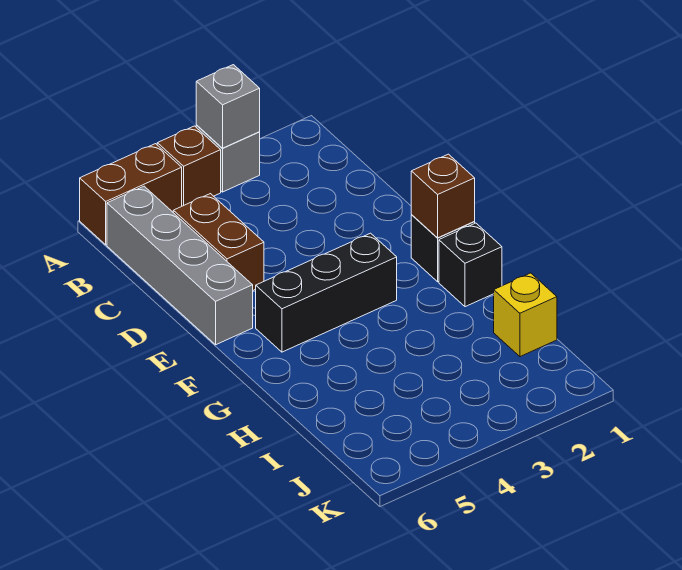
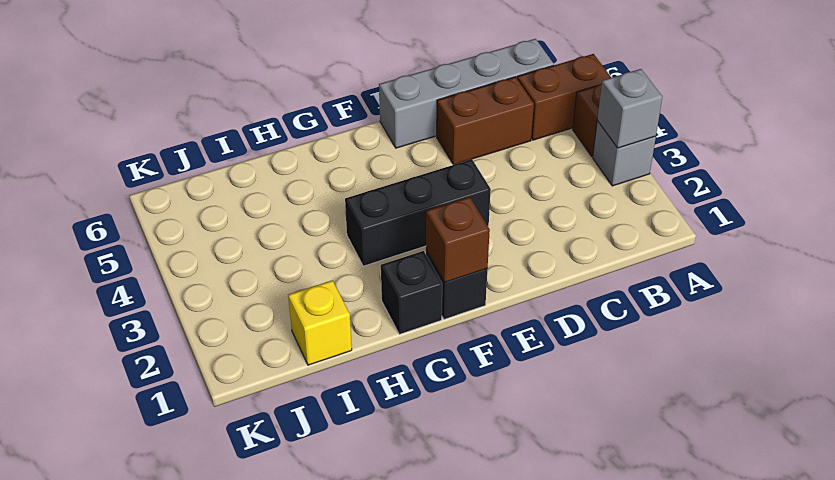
brown 1x2 brick [80,144,182,245] -> brown 1x2 brick turned to [517,54,612,140]
black 1x3 brick [256,233,397,352] -> black 1x3 brick turned to [345,159,491,266]

